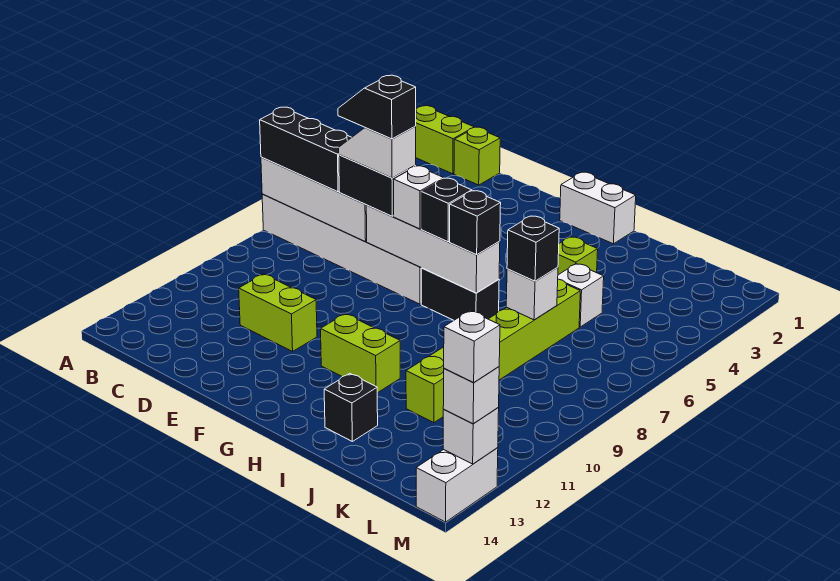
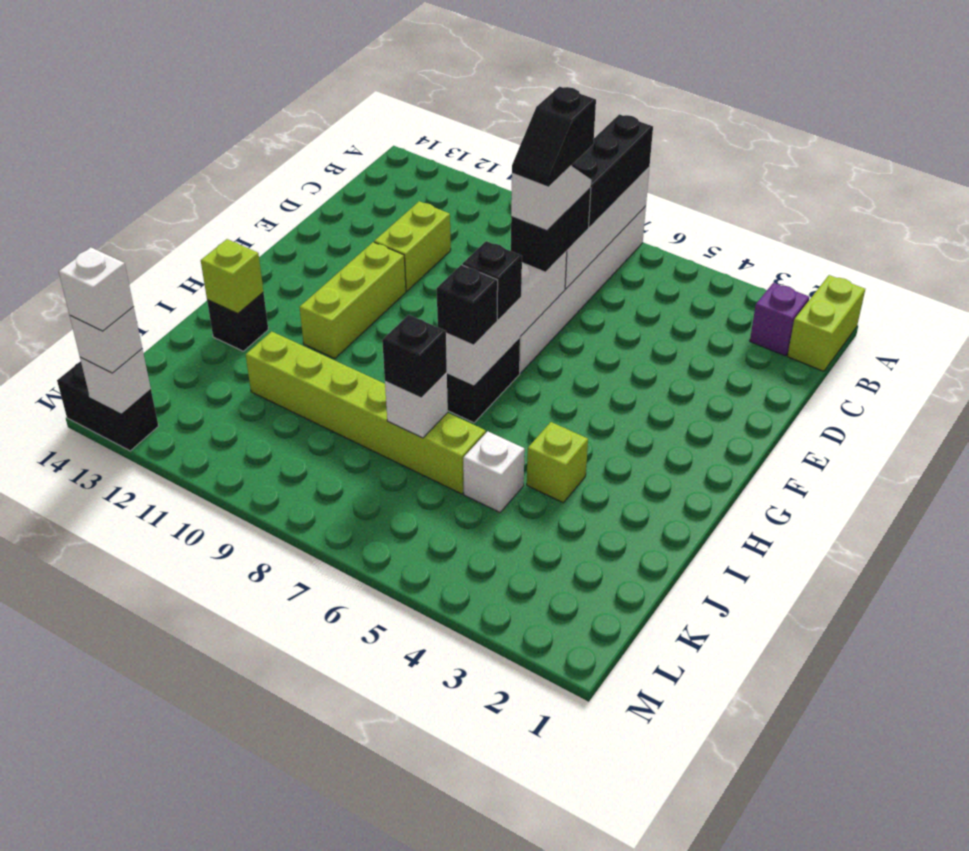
none -> purple 1x1 brick [750,283,809,356]
lime 1x1 brick [454,127,500,185] -> lime 1x1 brick moved to [201,239,263,314]
black 1x2 slope [338,75,416,139] -> black 1x2 slope turned to [512,87,596,187]
white 1x1 brick [393,166,443,229] -> none
white 1x2 brick [560,172,636,244] -> none
lime 1x2 brick [321,314,400,393] -> lime 1x3 brick [300,242,406,358]
white 1x2 brick [416,448,498,522] -> black 1x2 brick [57,361,158,451]

